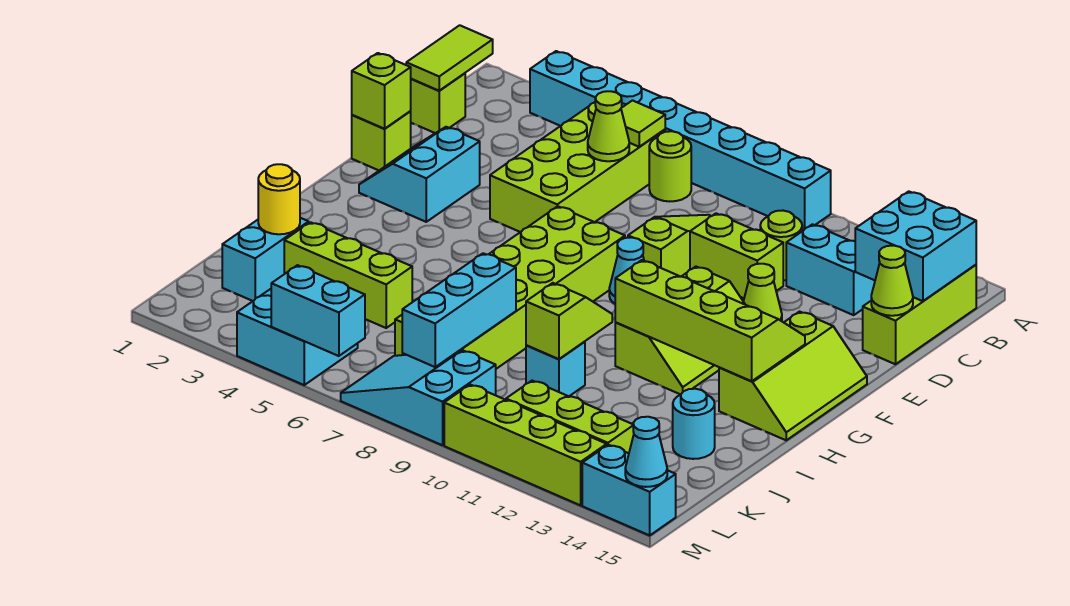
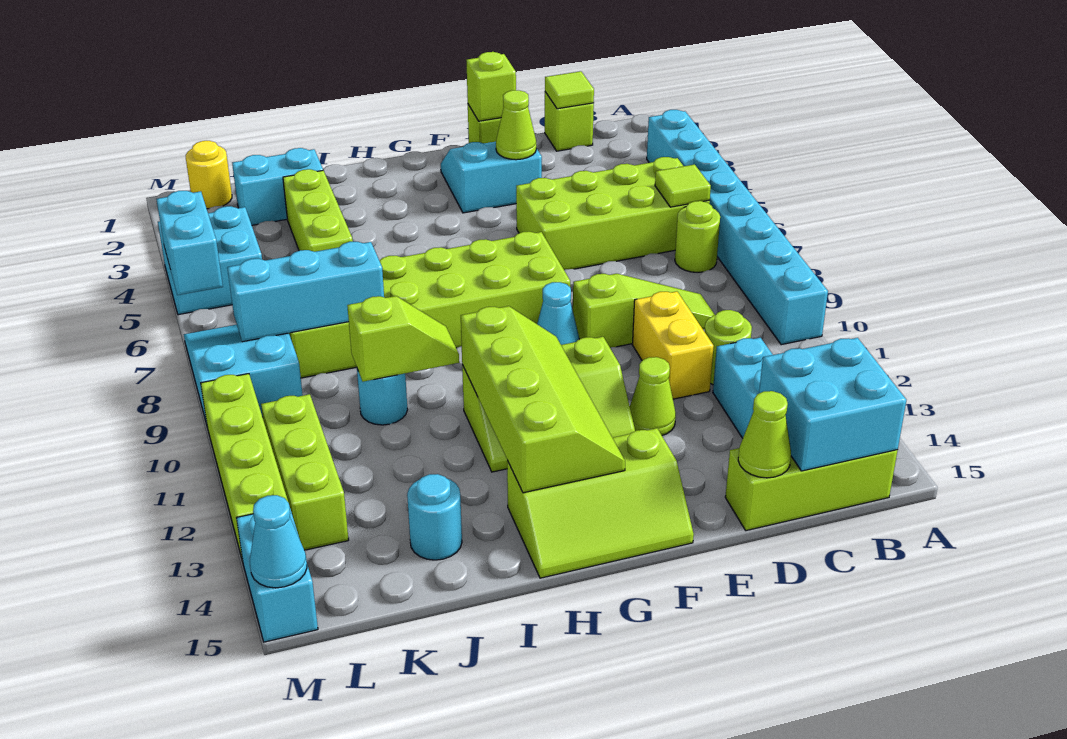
lime 1x2 tile [406,25,493,91] -> lime 1x1 tile [545,71,594,109]
lime 1x1 cone [588,91,629,161] -> lime 1x1 cone moved to [496,90,536,160]
lime 1x2 brick [690,213,783,298] -> yellow 1x2 brick [633,292,714,399]
yellow 1x1 round brick [258,164,300,234] -> yellow 1x1 round brick moved to [186,141,232,209]
cyan 1x1 brick [526,342,585,396] -> cyan 1x1 round brick [357,369,407,425]

